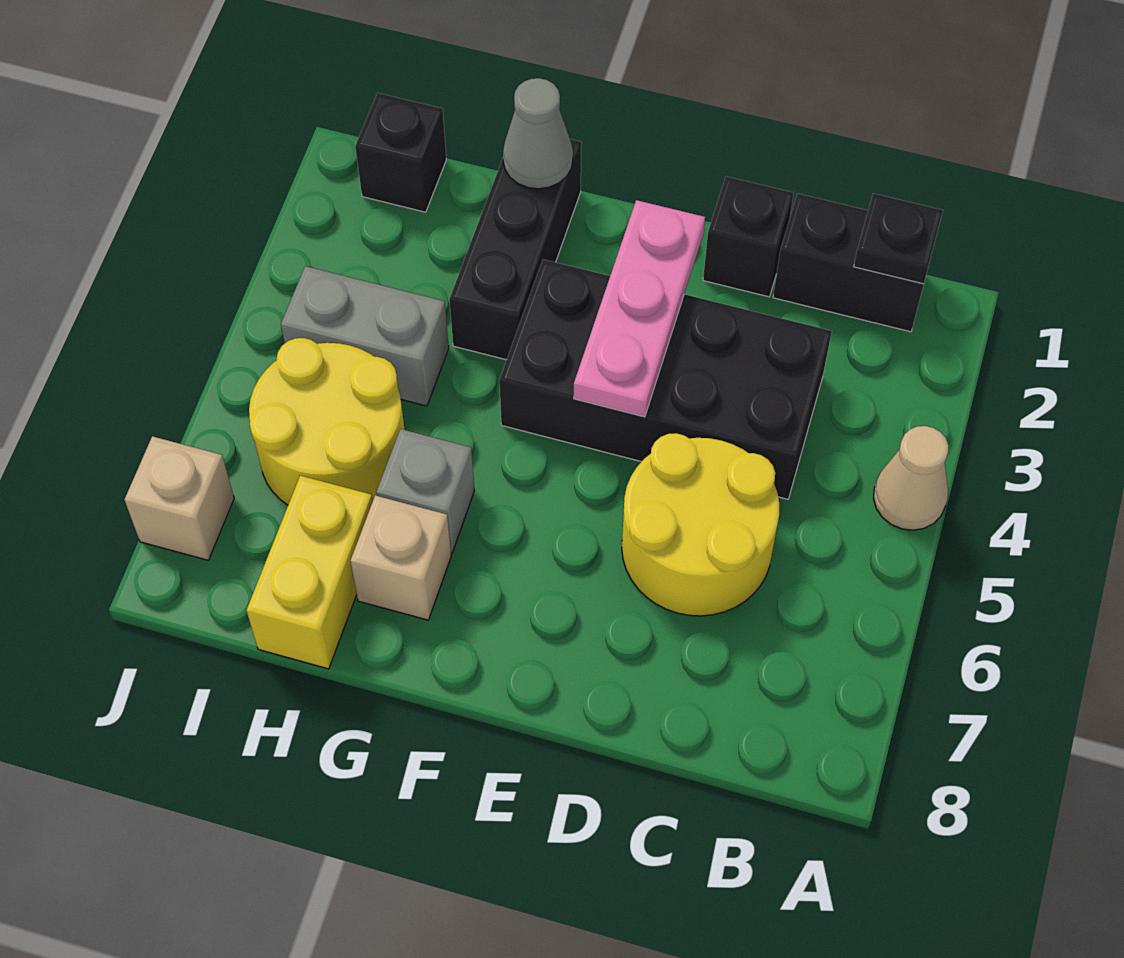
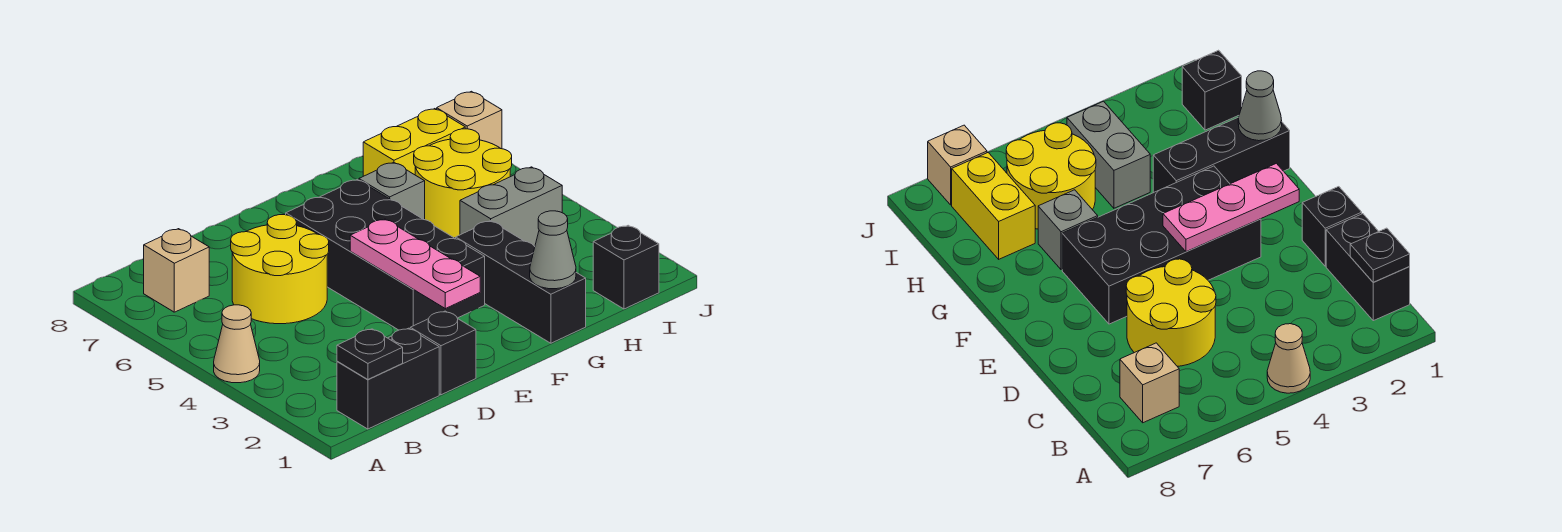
black 2x4 brick [499,259,832,499] -> black 2x4 brick turned to [286,180,485,330]
tan 1x1 brick [351,495,451,620] -> tan 1x1 brick moved to [144,229,209,312]
yellow 1x2 brick [247,476,373,669] -> yellow 1x2 brick turned to [363,109,465,176]

